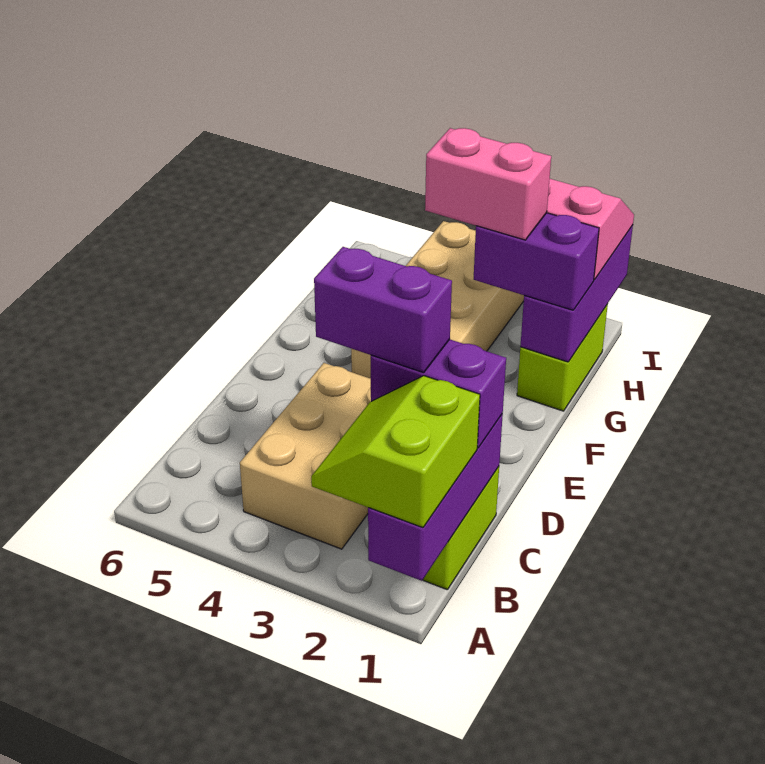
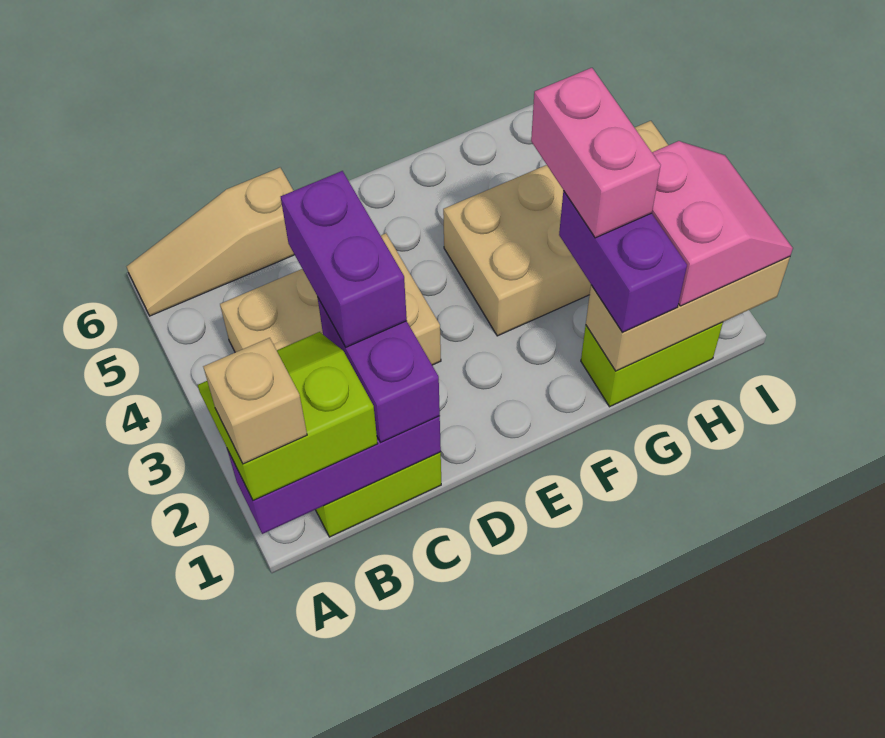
none -> tan 1x1 brick [203,338,307,464]
none -> tan 1x3 slope [127,168,295,316]
purple 1x3 brick [520,225,633,362] -> tan 1x3 brick [586,257,790,371]

